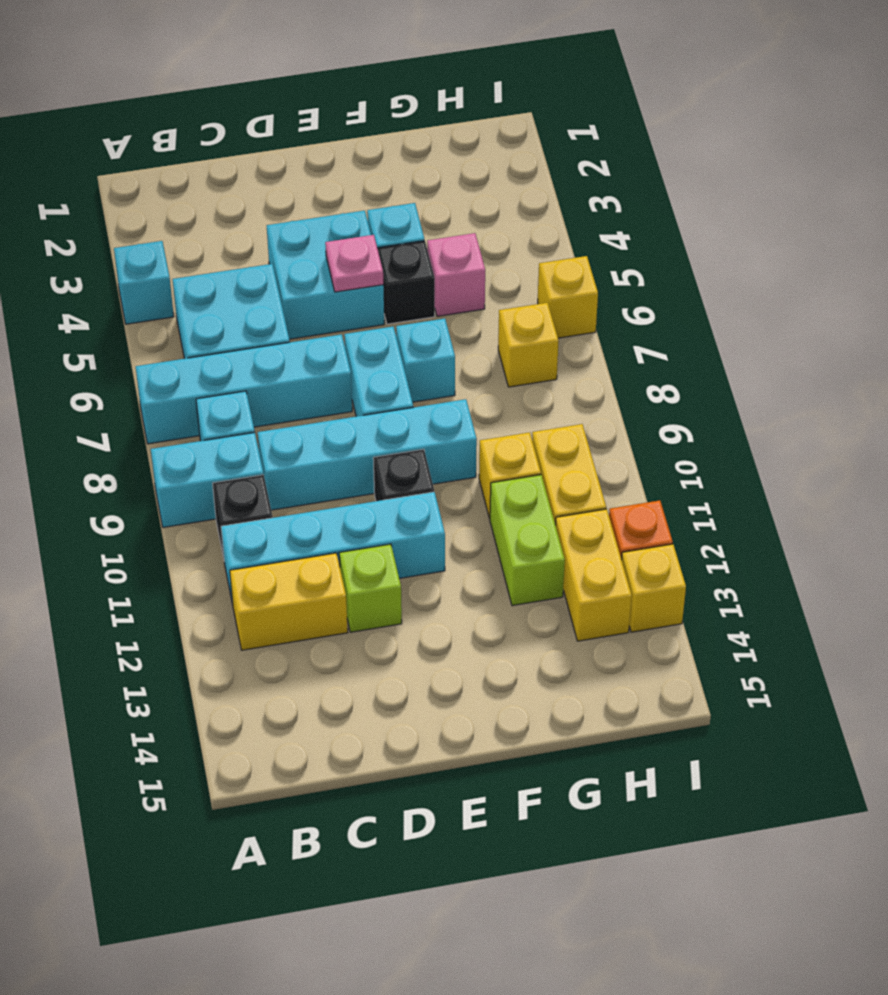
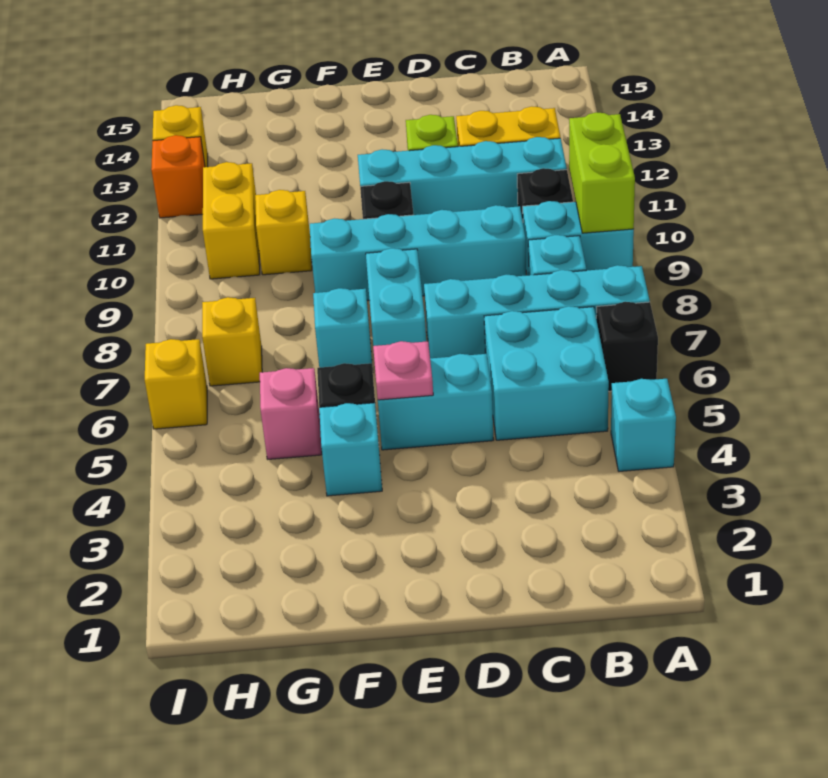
none -> black 1x1 brick [596,302,658,391]
cyan 2x2 brick [267,211,384,339] -> cyan 1x2 brick [378,354,494,450]
lime 1x2 brick [490,475,565,606] -> lime 1x2 brick moved to [569,112,635,233]
yellow 1x2 brick [555,509,632,641] -> none

